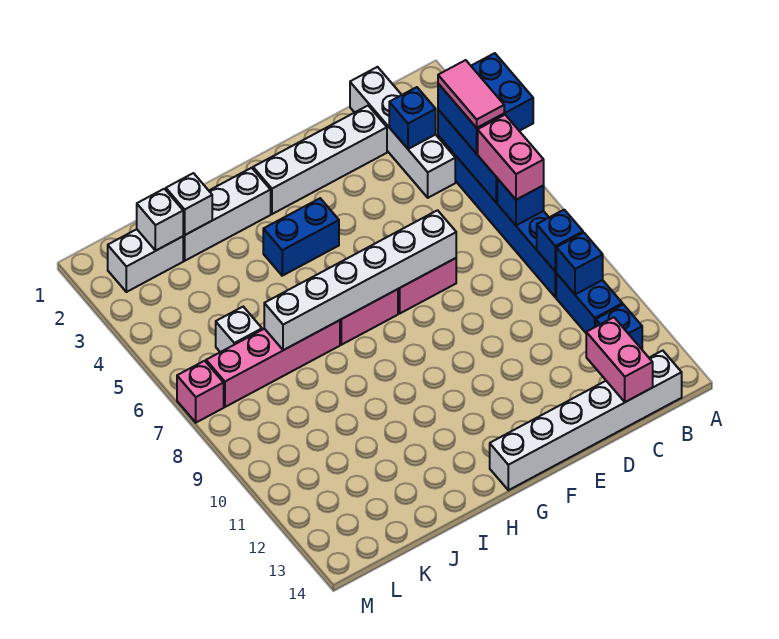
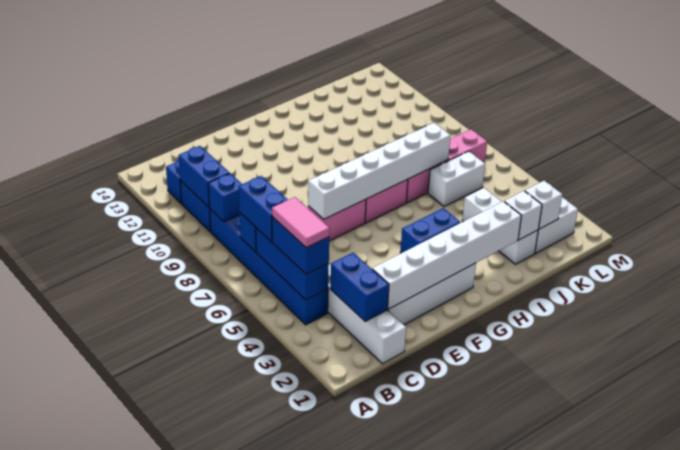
blue 2x2 brick [438,53,533,154] -> blue 1x2 brick [272,217,329,274]
pink 1x2 brick [478,115,544,200] -> blue 1x2 brick [239,176,288,242]
blue 1x1 brick [556,233,603,295] -> blue 1x2 brick [178,146,230,207]
white 1x6 brick [490,351,682,490] -> white 1x6 brick moved to [372,201,521,309]
blue 1x1 brick [389,87,436,149] -> blue 1x2 brick [330,253,389,321]
pink 1x2 brick [586,317,653,402] -> none
white 1x3 brick [183,168,271,261] -> white 1x3 brick turned to [462,188,538,264]
white 1x1 brick [216,307,262,352] -> white 1x2 brick [428,151,485,206]
pink 1x1 brick [177,361,224,423] -> none

